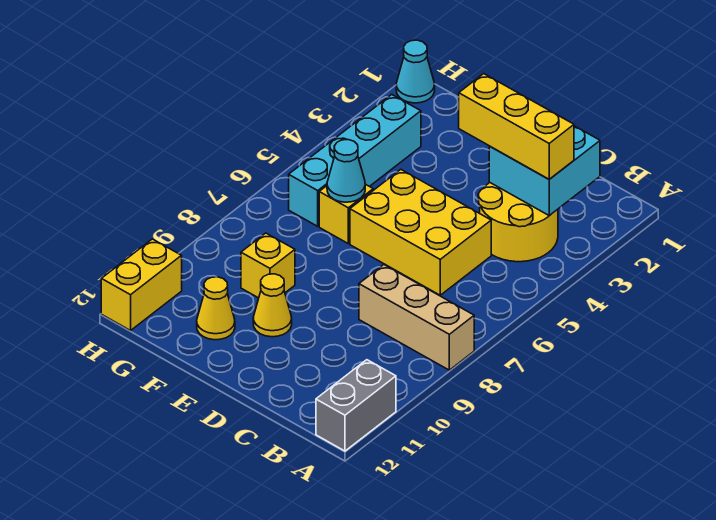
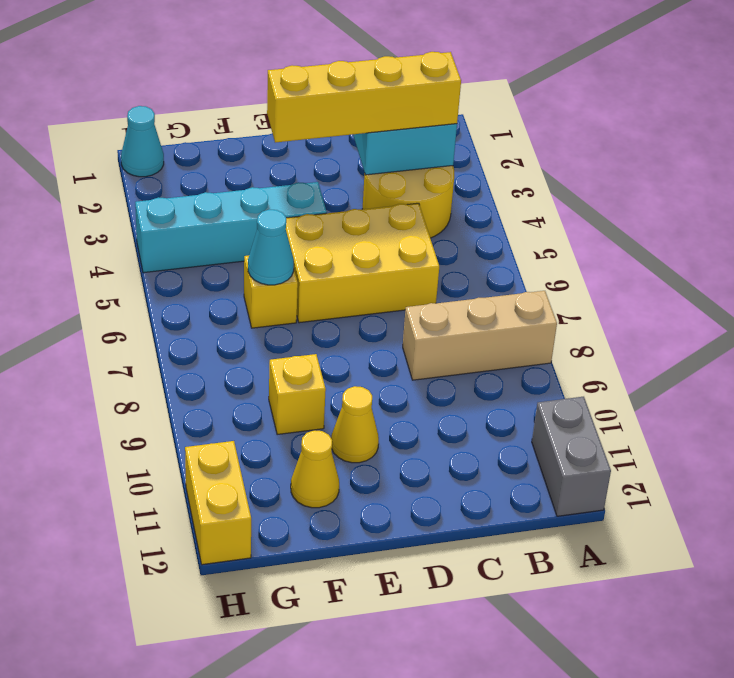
yellow 1x3 brick [459,74,574,179] -> yellow 1x4 brick [267,52,461,143]
cyan 1x4 brick [289,95,421,226] -> cyan 1x4 brick turned to [135,182,327,273]

